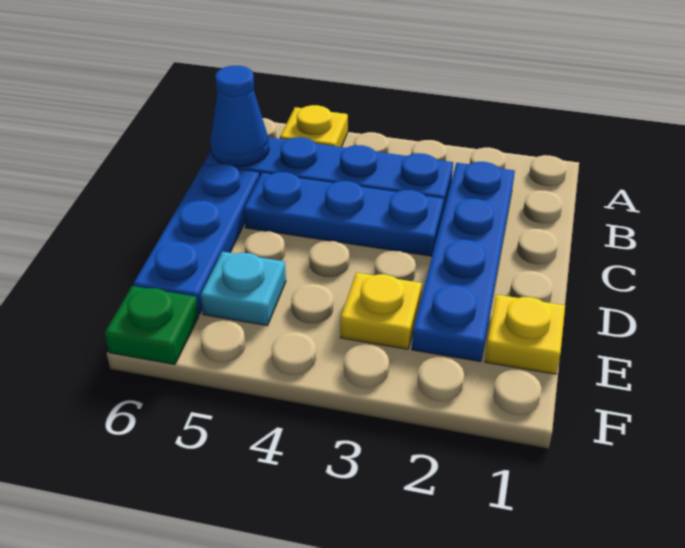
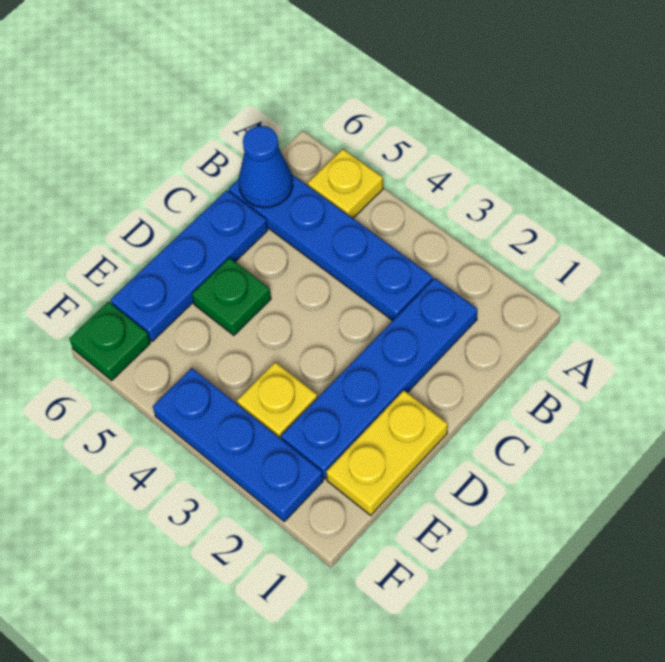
blue 1x3 plate [244,172,444,256] -> blue 1x3 plate moved to [153,368,323,521]
none -> green 1x1 plate [192,258,271,335]
yellow 1x1 plate [485,295,565,374] -> yellow 1x2 plate [326,390,448,515]
cyan 1x1 plate [201,252,286,326] -> none

